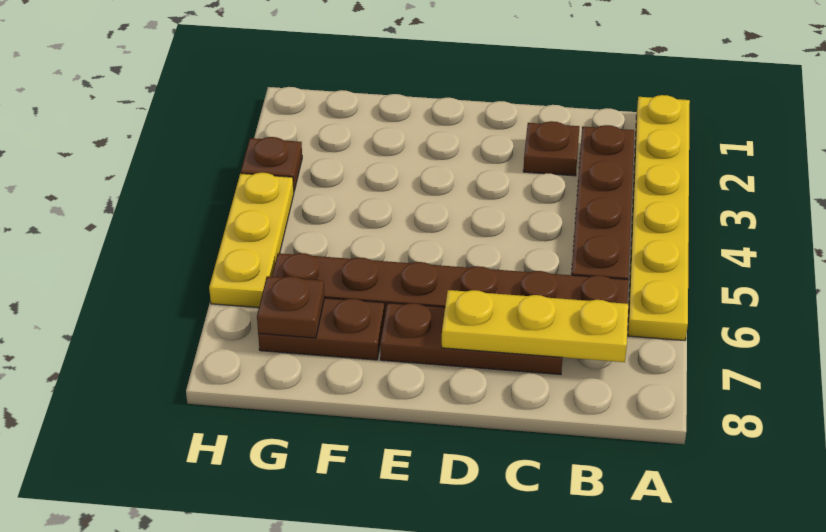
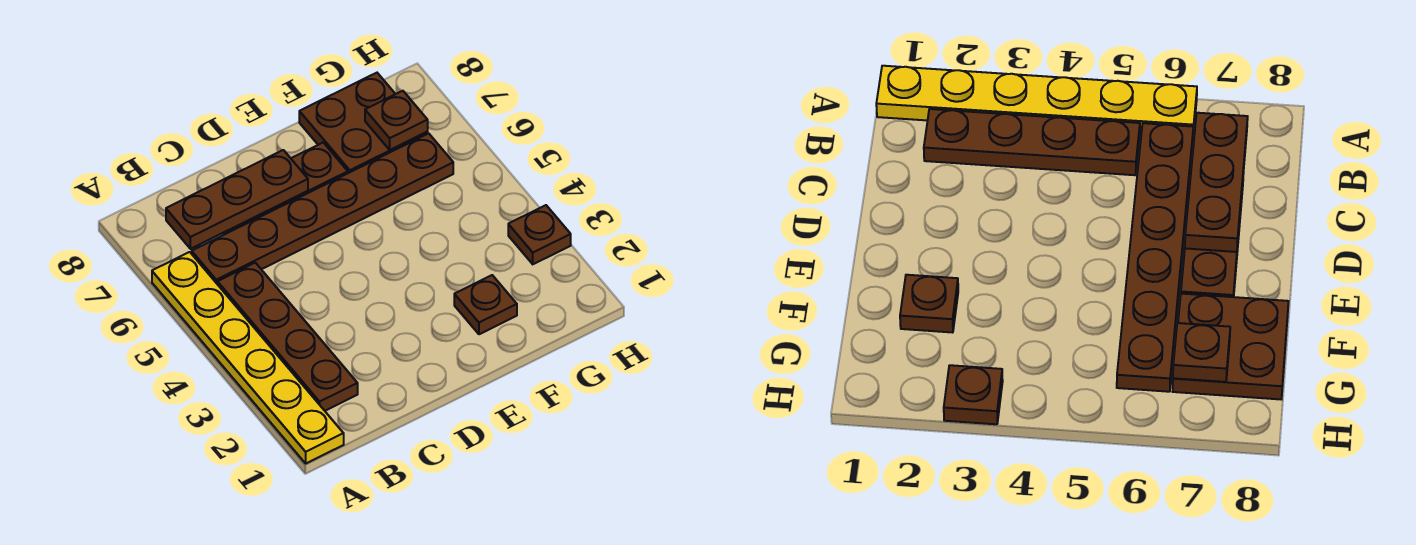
yellow 1x3 plate [442,290,628,362] -> brown 1x3 plate [166,150,308,249]
brown 1x1 plate [523,121,579,176] -> brown 1x1 plate moved to [454,275,517,334]
brown 1x2 plate [258,298,385,360] -> brown 2x2 plate [299,73,428,173]
yellow 1x3 plate [209,173,294,308] -> none

